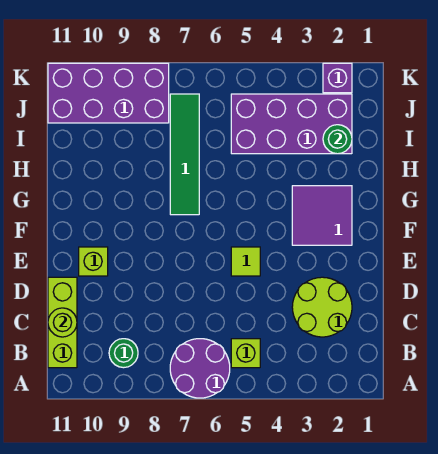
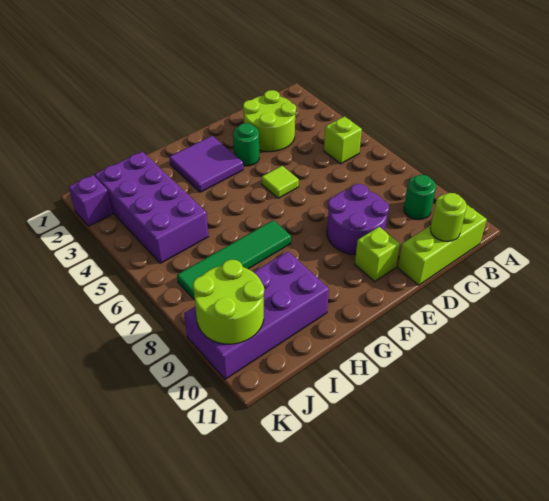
purple 2x2 round brick [170,339,230,398] -> purple 2x2 round brick moved to [327,184,389,255]
green 1x1 round brick [323,125,352,154] -> green 1x1 round brick moved to [233,123,259,166]
purple 2x4 brick [48,63,169,123] -> purple 2x4 brick turned to [184,252,329,379]
none -> lime 2x2 round brick [193,260,264,344]

